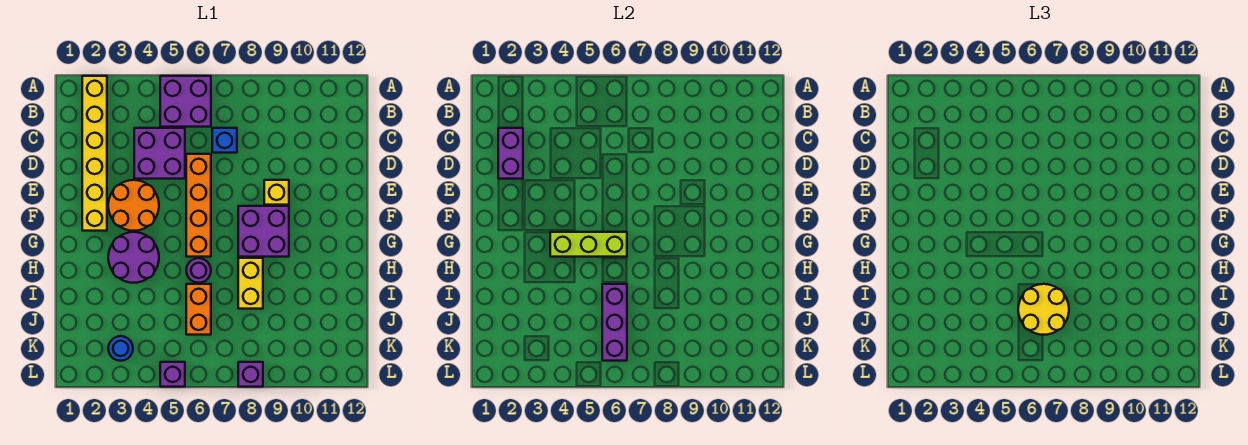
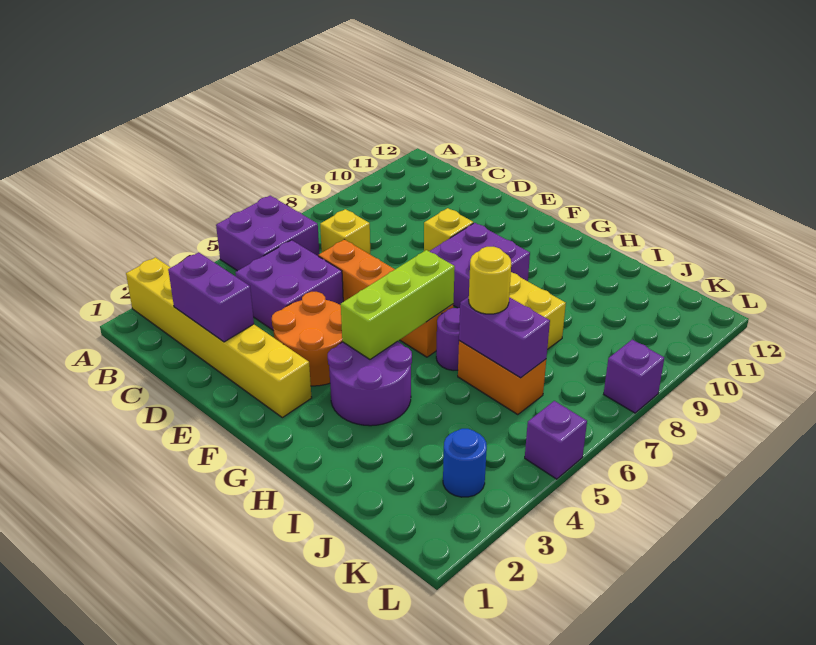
blue 1x1 brick [212,128,237,153] -> yellow 1x1 brick [320,209,370,254]
purple 1x3 brick [602,284,627,361] -> purple 1x2 brick [459,297,550,378]
yellow 2x2 round brick [1018,284,1069,335] -> yellow 1x1 round brick [469,247,511,314]

